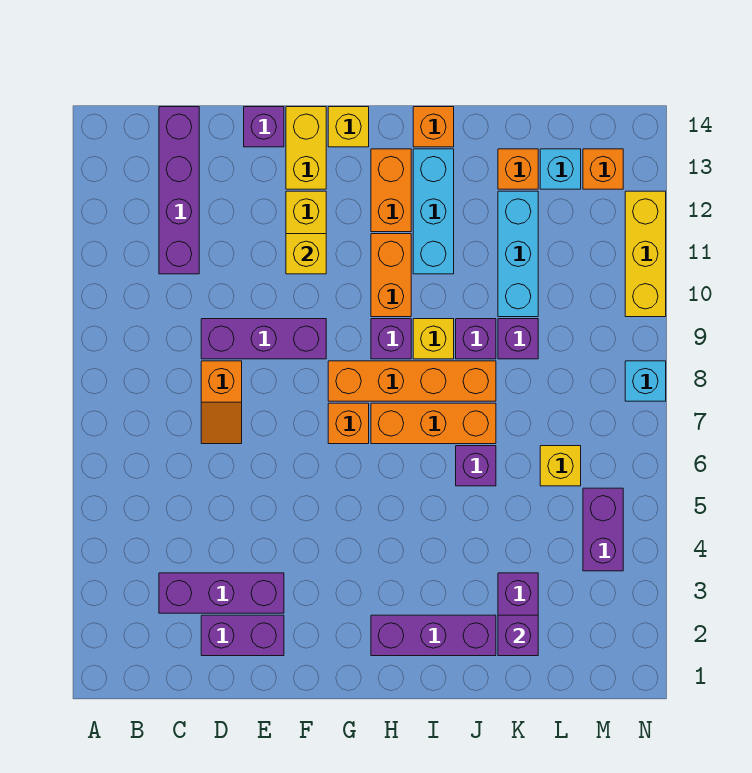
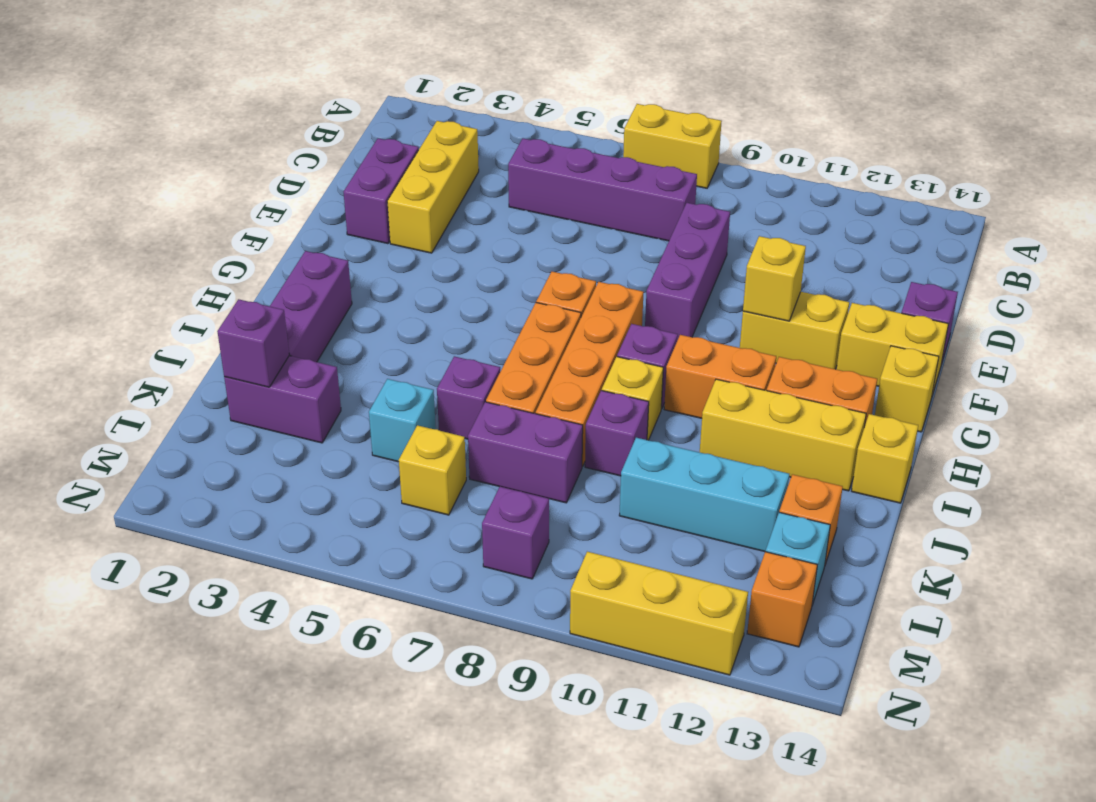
none -> yellow 1x2 brick [623,104,722,188]
purple 1x3 brick [159,573,284,613] -> yellow 1x3 brick [387,121,479,253]
purple 1x4 brick [159,107,199,274] -> purple 1x4 brick moved to [508,139,697,241]
orange 1x2 slope [201,361,242,444] -> none
cyan 1x3 brick [413,149,454,274] -> yellow 1x3 brick [700,379,866,491]
orange 1x1 brick [413,107,454,147] -> yellow 1x1 brick [852,414,918,503]
purple 1x1 brick [498,319,538,359] -> purple 1x1 brick moved to [482,487,549,579]
purple 1x2 brick [583,488,623,571] -> purple 1x2 brick moved to [468,402,583,503]
cyan 1x1 brick [625,361,666,401] -> cyan 1x1 brick moved to [369,379,436,462]

